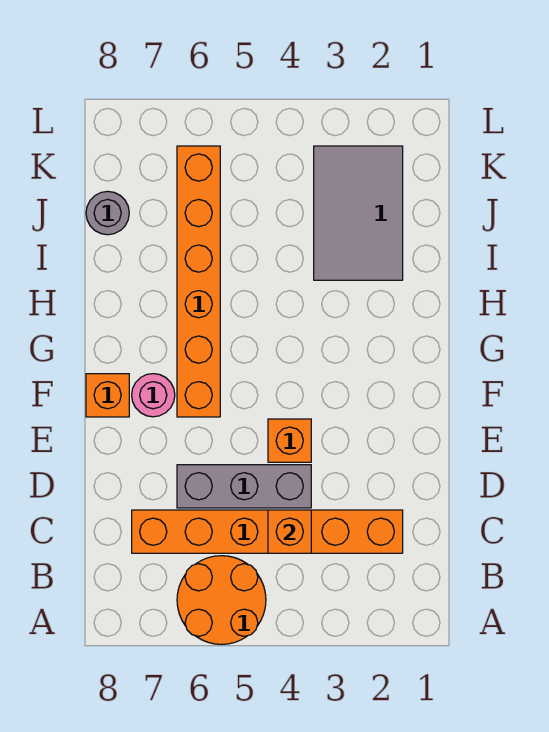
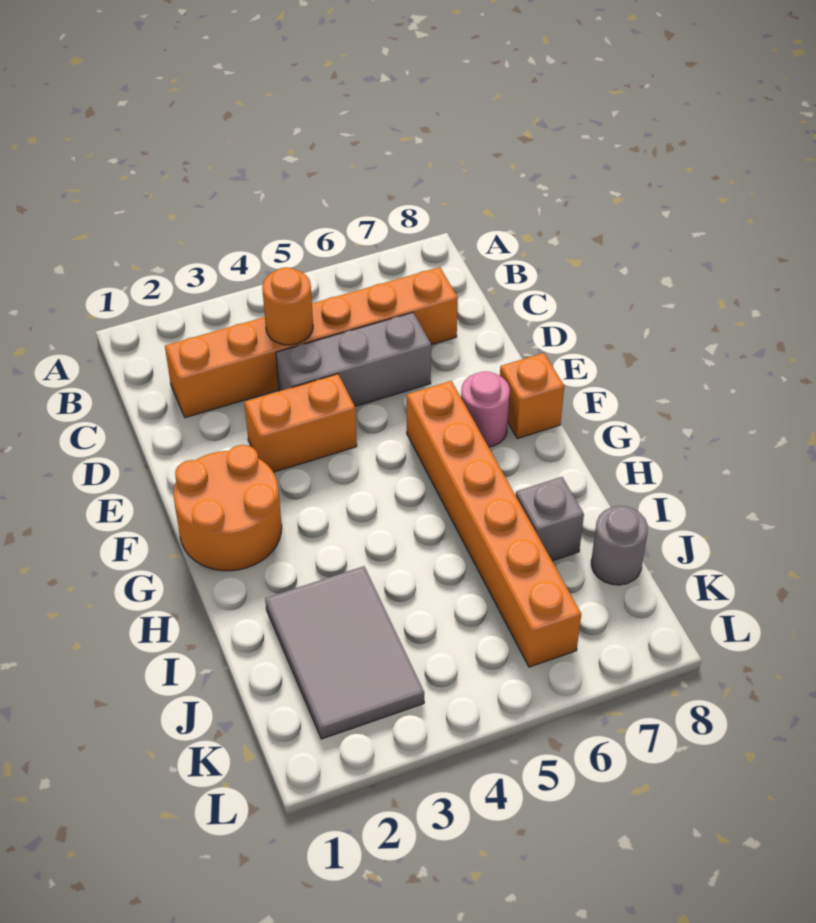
orange 2x2 round brick [177,556,266,644] -> orange 2x2 round brick moved to [174,445,282,571]
orange 1x1 brick [268,510,311,553] -> orange 1x1 round brick [262,267,313,345]
orange 1x1 brick [268,419,311,462] -> orange 1x2 brick [244,374,357,472]
none -> grey 1x1 brick [516,477,584,561]

